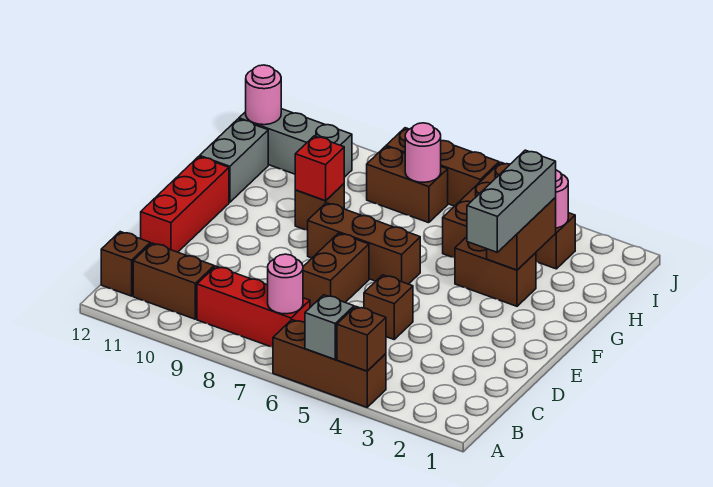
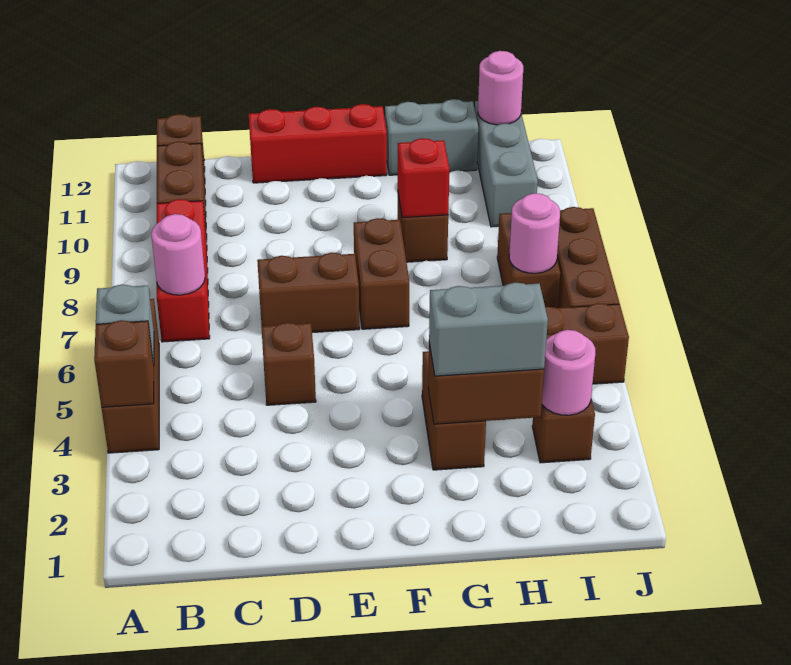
grey 1x3 brick [467,150,556,252] -> grey 1x2 brick [429,282,548,376]
brown 1x3 brick [308,203,420,284] -> brown 1x2 brick [354,218,409,329]

